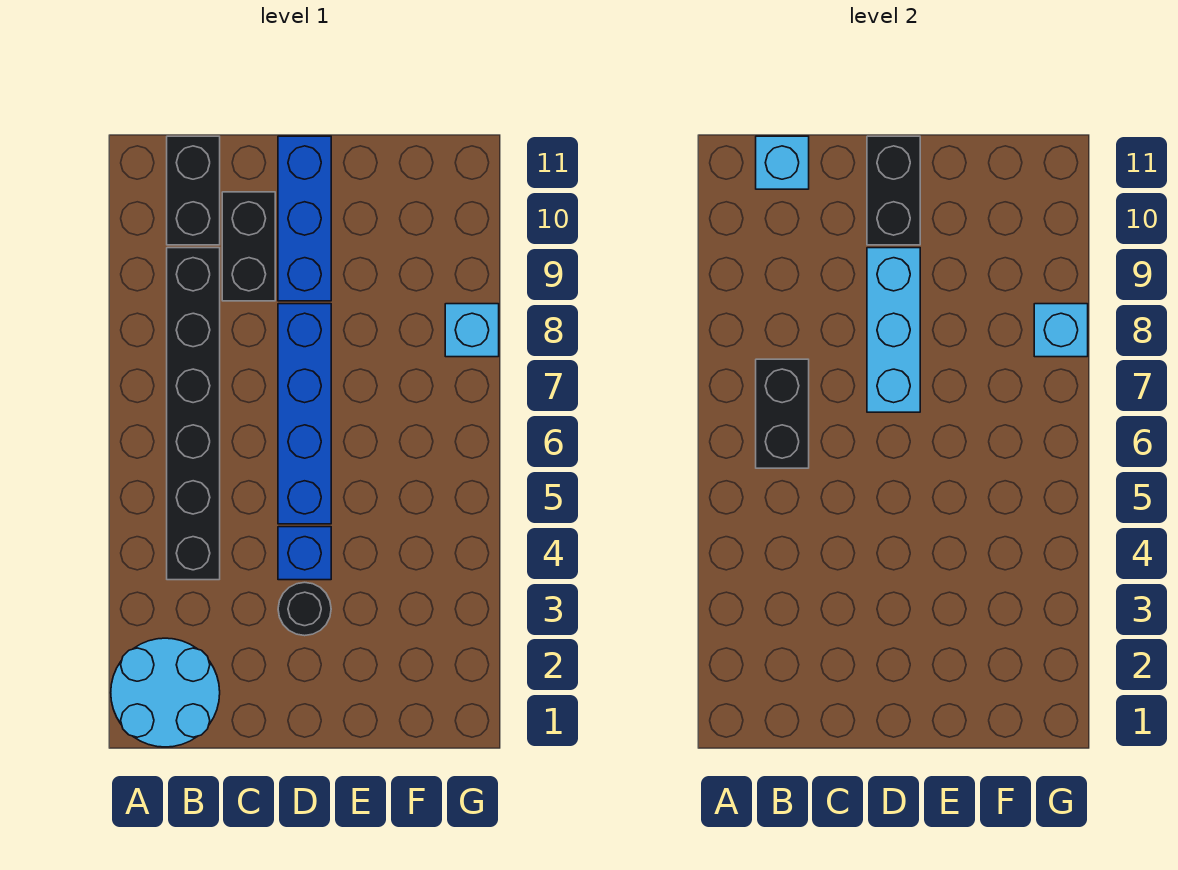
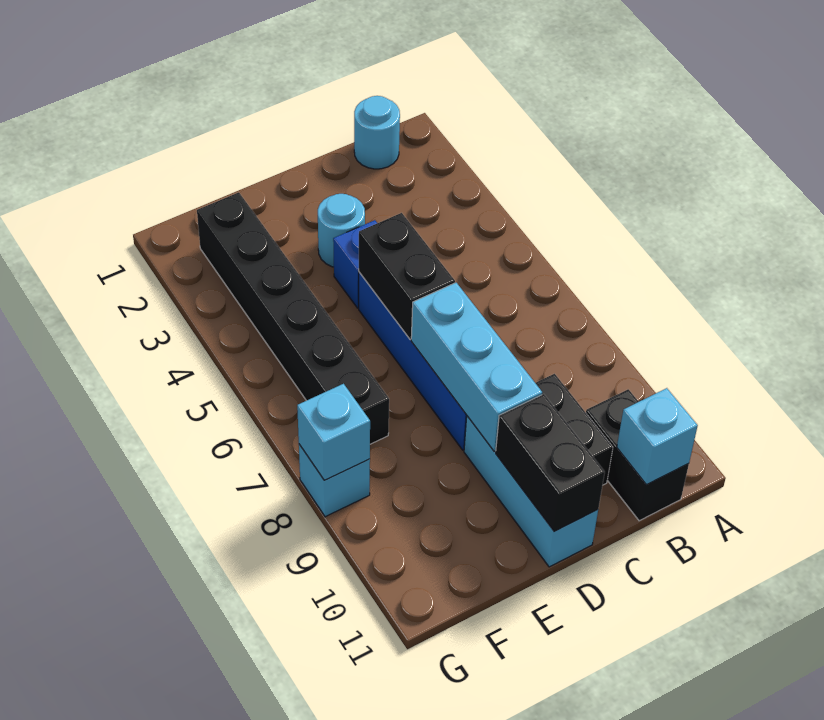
cyan 2x2 round brick [111,638,220,747] -> cyan 1x1 round brick [354,96,400,169]
black 1x6 brick [167,248,220,580] -> black 1x6 brick moved to [197,192,389,444]
black 1x2 brick [756,359,809,468] -> black 1x2 brick moved to [359,213,455,339]
black 1x1 round brick [278,582,331,636] -> cyan 1x1 round brick [318,194,365,267]
blue 1x3 brick [278,136,331,301] -> cyan 1x3 brick [464,416,598,567]

